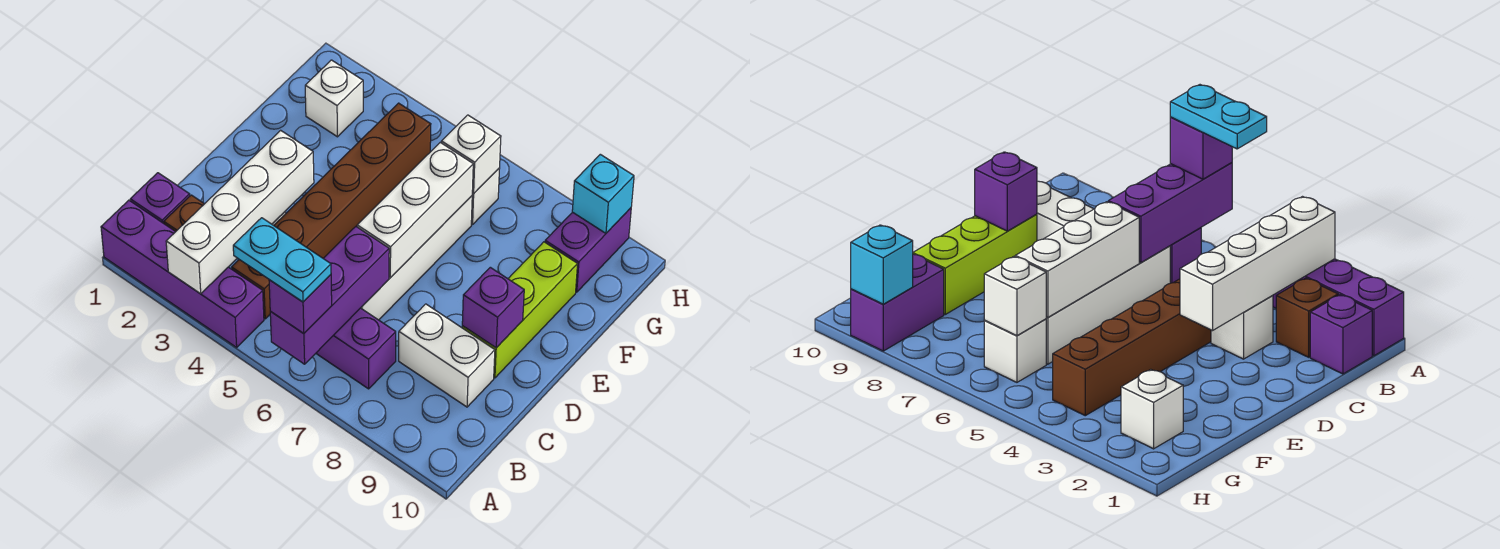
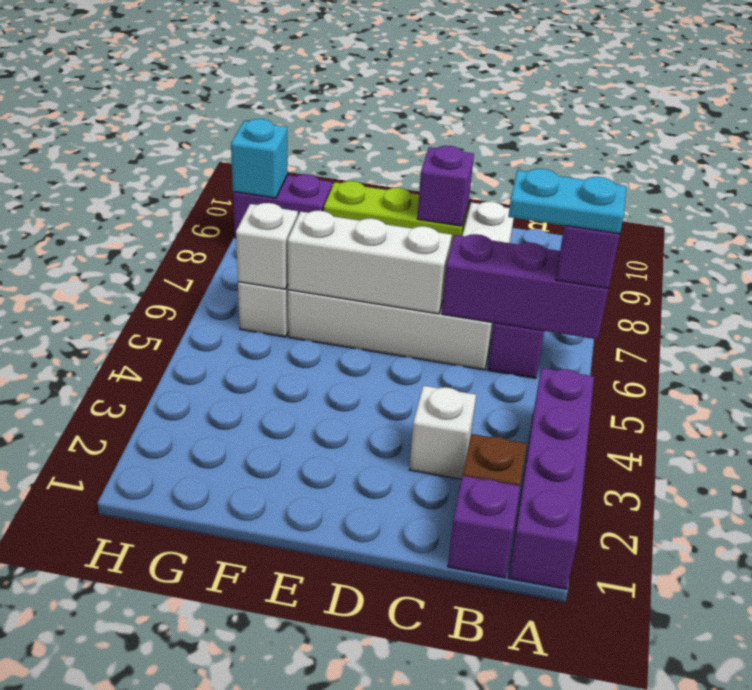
white 1x4 brick [166,130,314,294] -> none
cyan 1x2 plate [233,218,331,302] -> cyan 1x2 plate turned to [508,169,626,234]
brown 1x6 brick [232,103,431,319] -> none
white 1x1 brick [305,60,363,137] -> none

